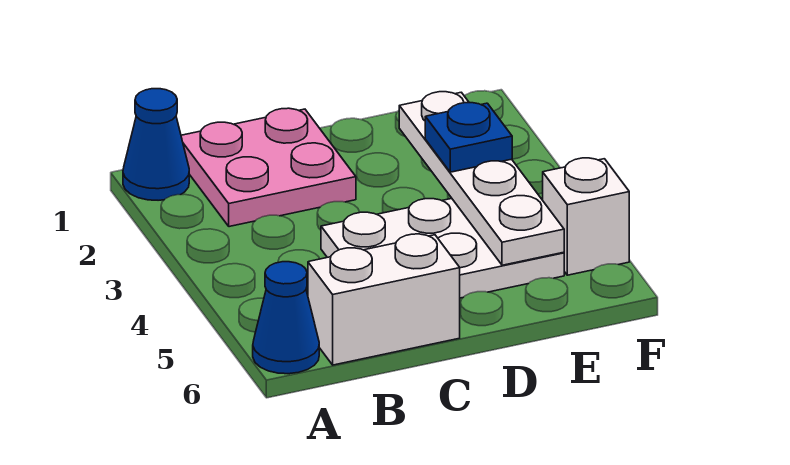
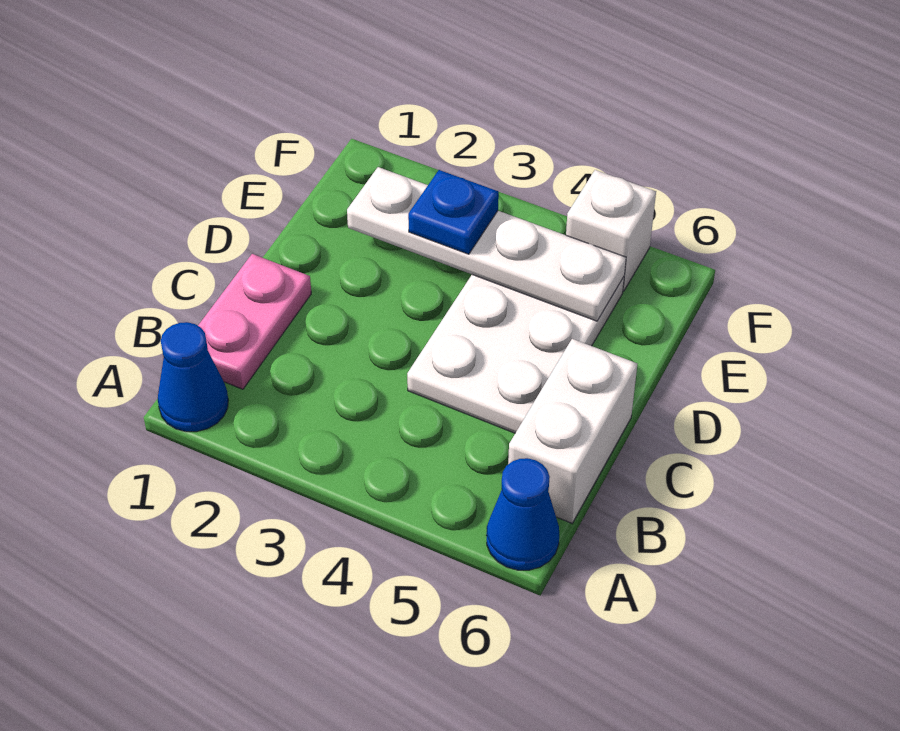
pink 2x2 plate [181,108,356,227] -> pink 1x2 plate [198,254,311,389]

